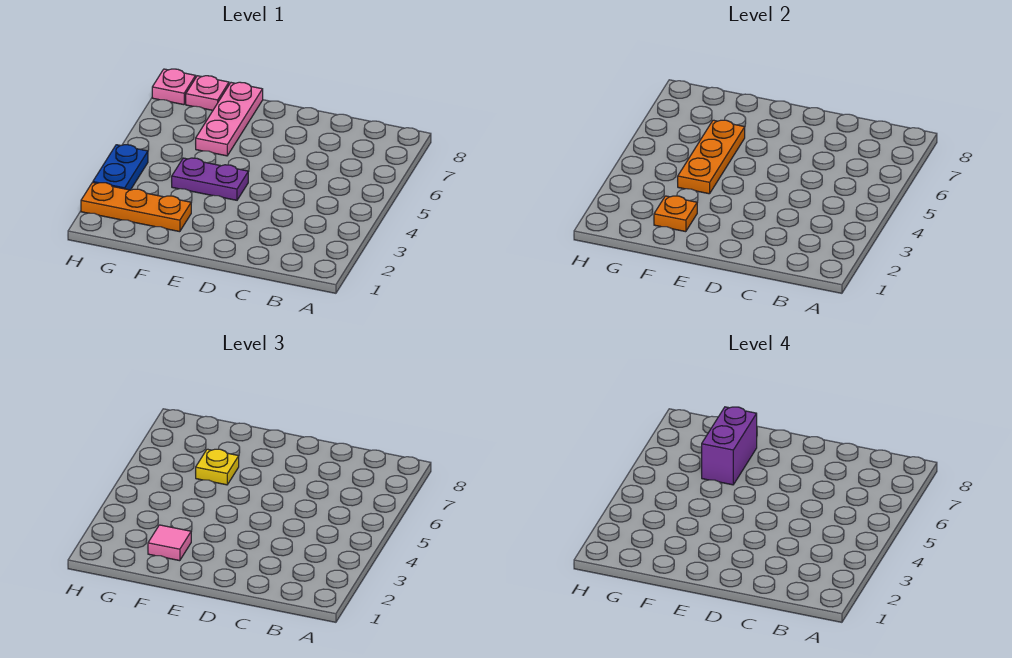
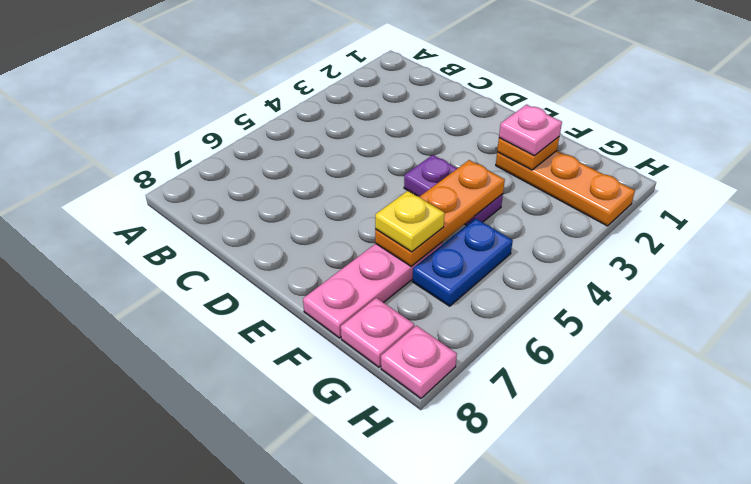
pink 1x1 tile [148,525,191,561] -> pink 1x1 plate [499,105,562,155]
purple 1x2 brick [702,407,757,485] -> none
blue 1x2 plate [93,145,148,190] -> blue 1x2 plate moved to [412,218,513,306]

